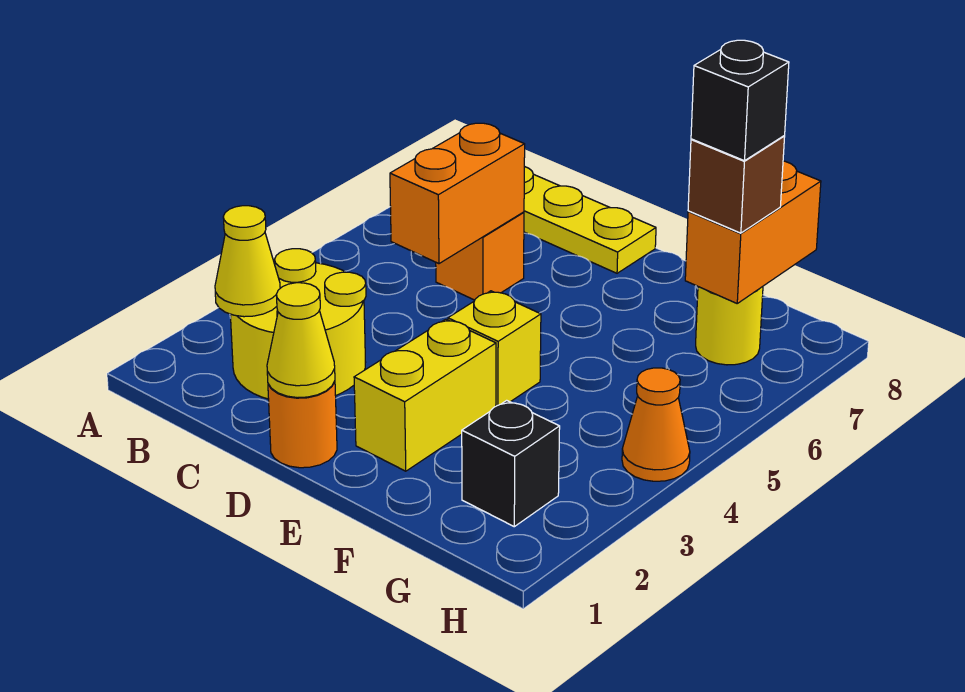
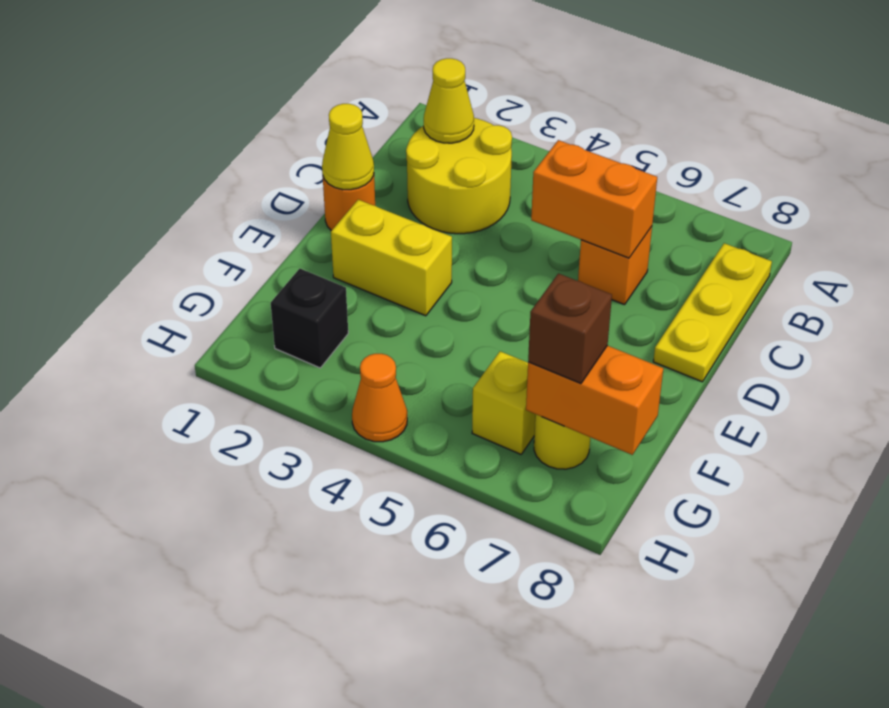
yellow 1x1 brick [448,291,541,406] -> yellow 1x1 brick moved to [472,351,536,454]
black 1x1 brick [691,40,789,161] -> none

